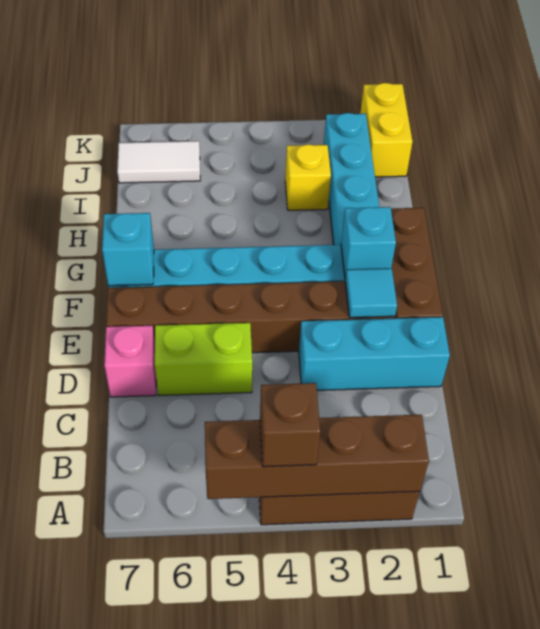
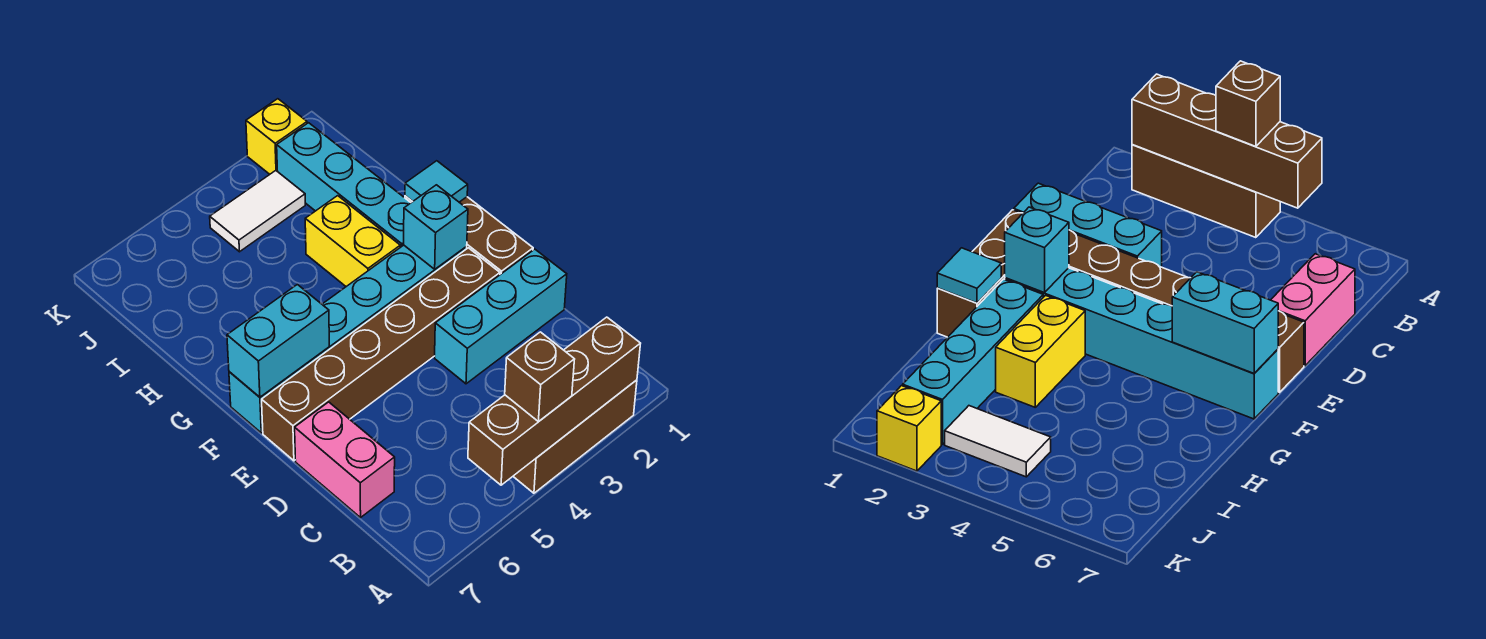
lime 1x2 brick [155,323,252,395] -> none
pink 1x1 brick [104,326,156,397] -> pink 1x2 brick [295,402,395,518]
cyan 1x1 tile [345,269,397,318] -> cyan 1x1 tile moved to [405,161,468,202]
cyan 1x1 brick [102,213,154,286] -> cyan 1x2 brick [227,284,329,397]
yellow 1x1 brick [285,144,331,210] -> yellow 1x1 brick moved to [246,99,307,174]
yellow 1x2 brick [360,83,413,177] -> yellow 1x2 brick moved to [305,196,400,286]
white 1x2 tile [117,141,200,183] -> white 1x2 tile moved to [210,171,305,252]

